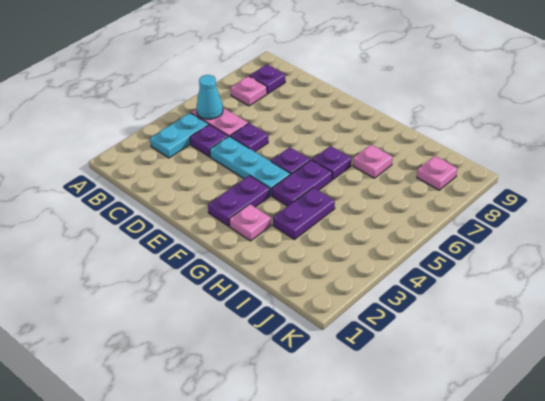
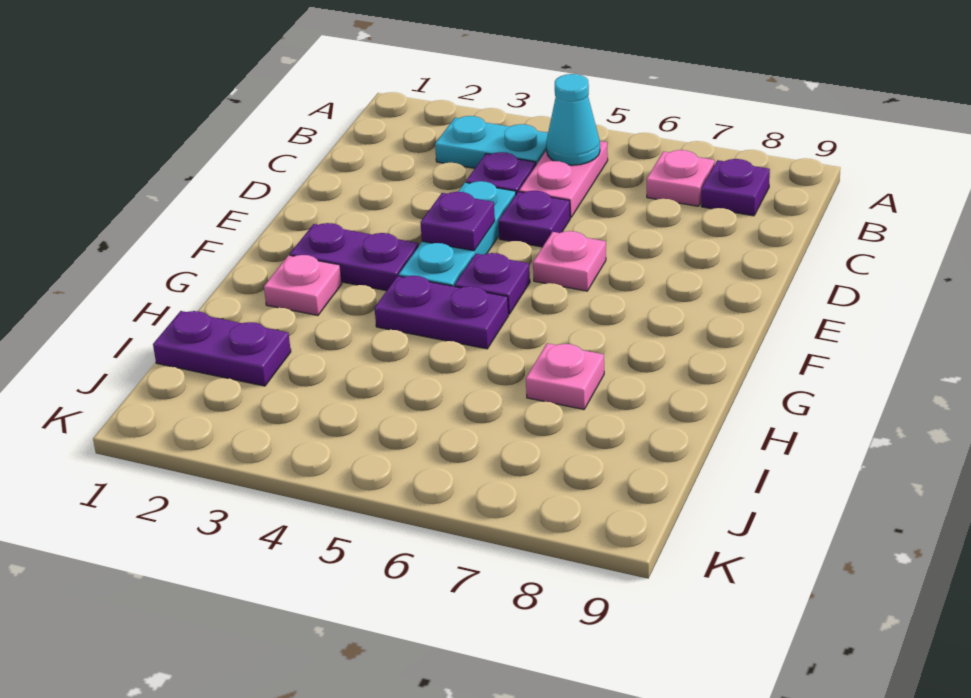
purple 1x1 plate [312,146,351,179] -> purple 1x1 plate moved to [420,192,495,251]
purple 1x2 plate [273,187,335,239] -> purple 1x2 plate moved to [153,311,291,386]
pink 1x1 plate [417,156,457,190] -> pink 1x1 plate moved to [533,231,606,291]

